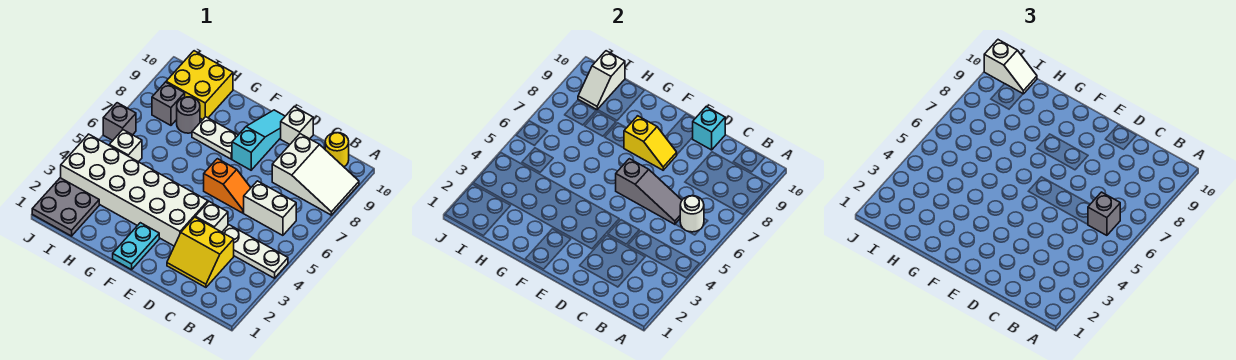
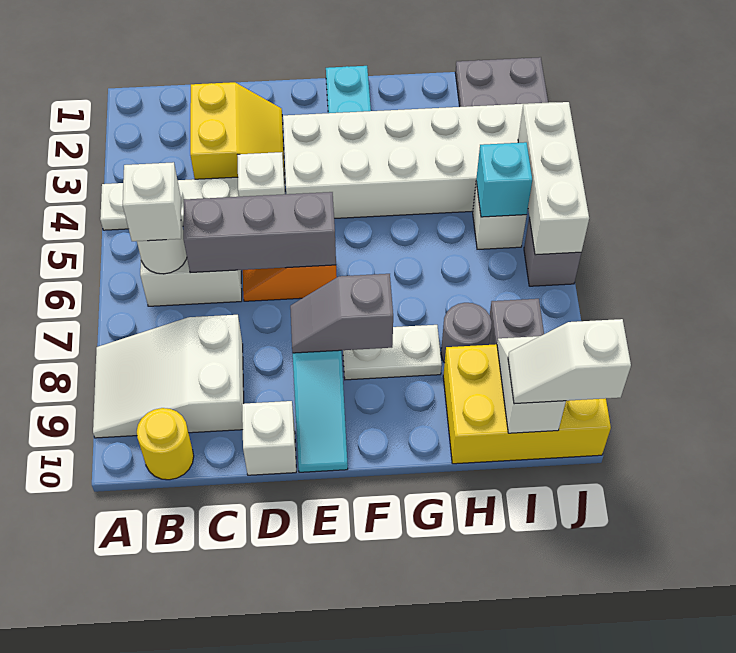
grey 1x1 brick [1088,192,1120,235] -> white 1x1 brick [123,162,181,241]
yellow 2x2 slope [167,217,234,287] -> yellow 2x2 slope turned to [190,82,285,179]
grey 1x3 slope [616,159,682,224] -> grey 1x3 brick [183,192,336,273]
cyan 1x1 brick [692,107,725,150] -> cyan 1x1 brick moved to [476,142,532,217]
yellow 1x2 slope [624,116,677,170] -> grey 1x2 slope [290,274,393,353]
yellow 2x2 brick [166,51,233,120] -> yellow 2x3 brick [443,344,611,464]
none -> white 1x3 brick [518,102,589,255]

